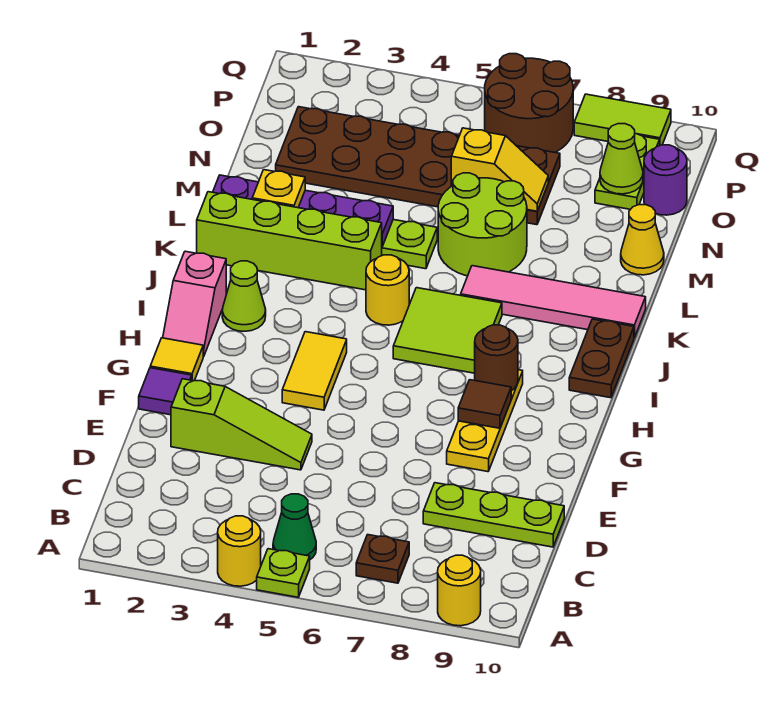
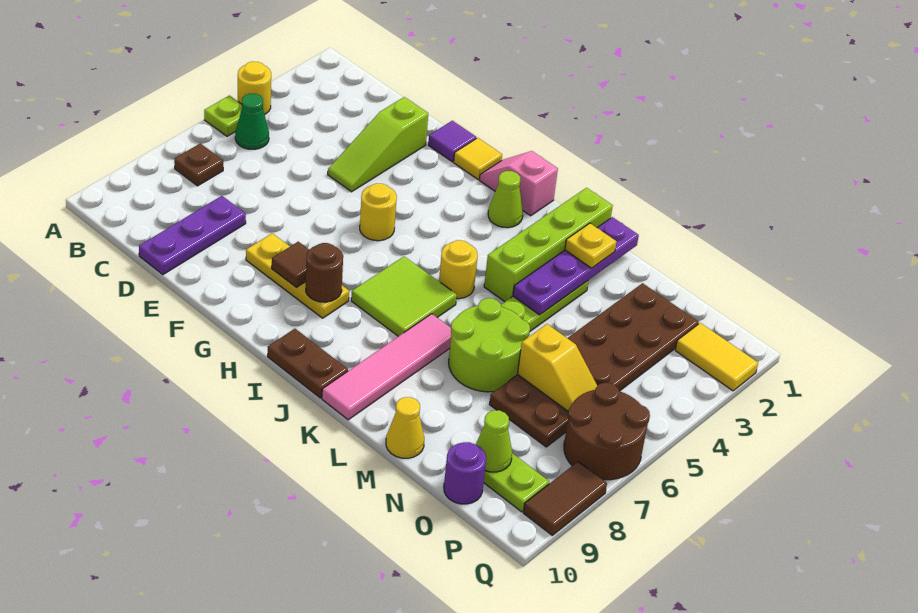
yellow 1x1 round brick [438,555,481,626] -> yellow 1x1 round brick moved to [360,183,397,241]
lime 1x3 plate [423,483,564,547] -> purple 1x3 plate [139,196,246,275]
yellow 1x2 tile [282,332,347,410] -> yellow 1x2 tile moved to [675,323,758,391]
yellow 1x2 slope [451,128,548,211] -> yellow 1x2 slope turned to [518,324,597,411]
lime 1x2 tile [574,94,671,145] -> brown 1x2 tile [523,462,607,535]

